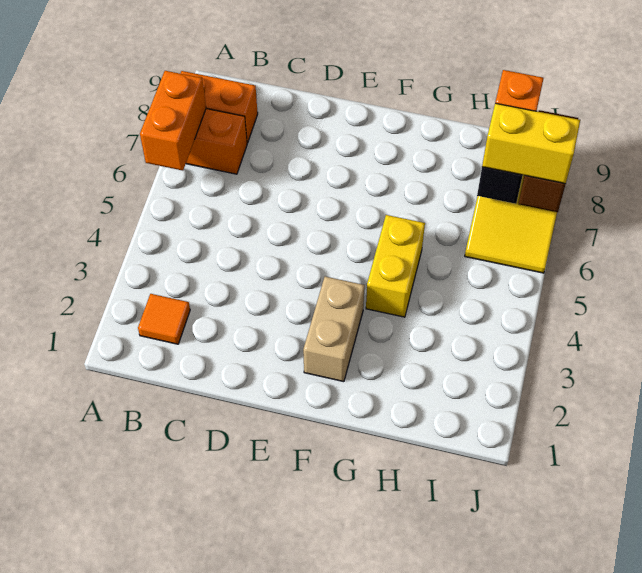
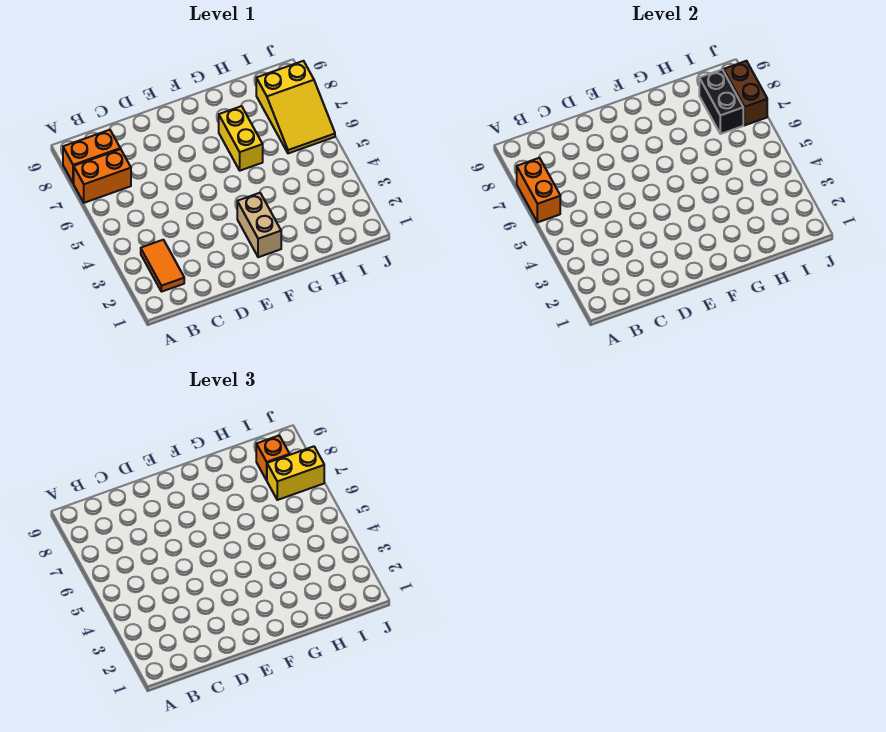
orange 1x1 tile [138,294,190,344] -> orange 1x2 tile [141,240,184,292]
yellow 1x2 brick [366,215,425,317] -> yellow 1x2 brick moved to [219,106,263,171]

